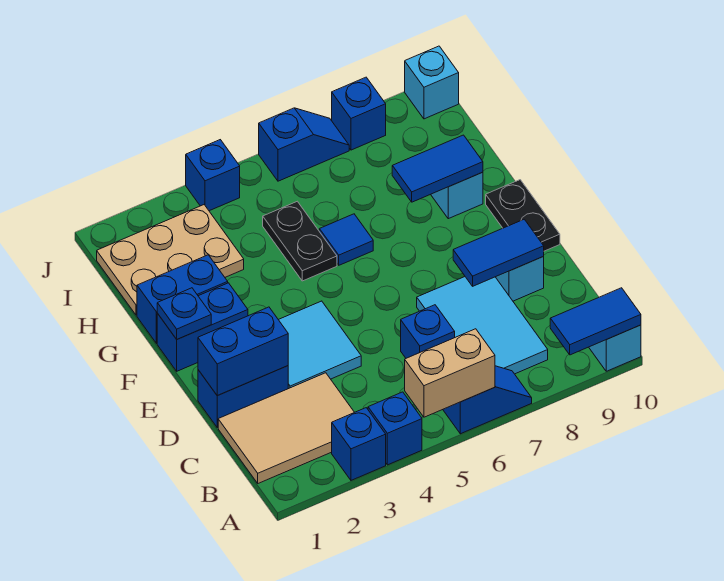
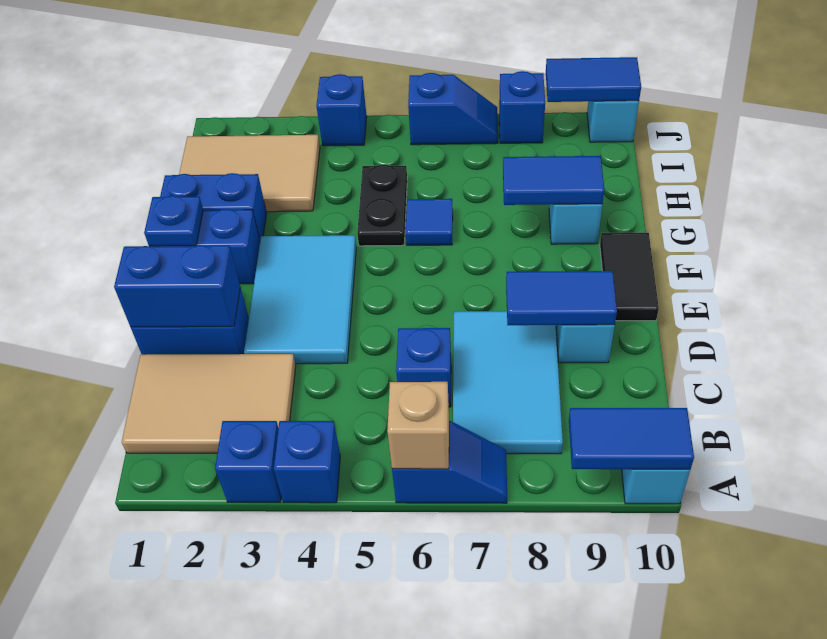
tan 1x2 brick [405,329,495,417] -> tan 1x1 brick [387,382,449,469]
cyan 2x2 tile [279,301,361,389] -> cyan 2x3 tile [244,235,356,364]
black 1x2 plate [486,180,560,251] -> black 1x2 tile [600,233,659,321]
tan 2x3 plate [97,205,244,315] -> tan 2x3 tile [179,135,320,212]
none -> blue 1x2 tile [546,57,641,102]

